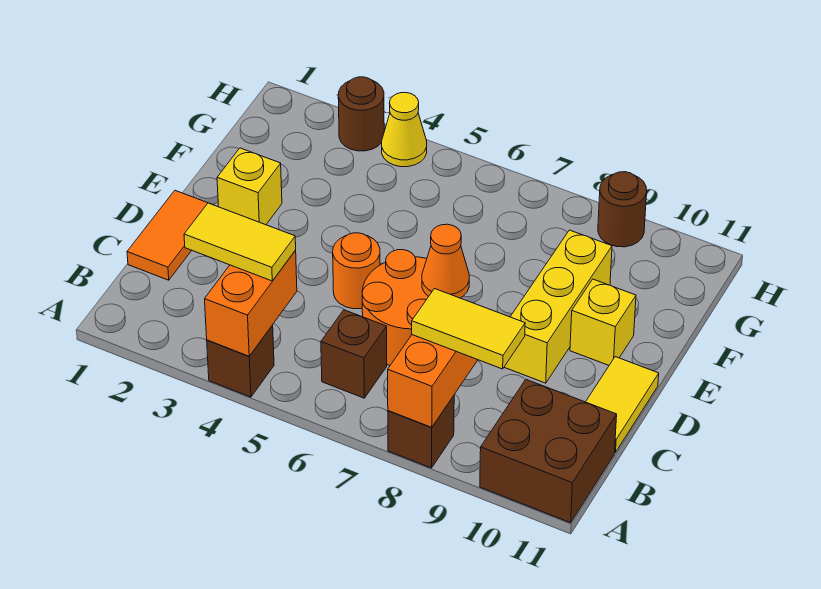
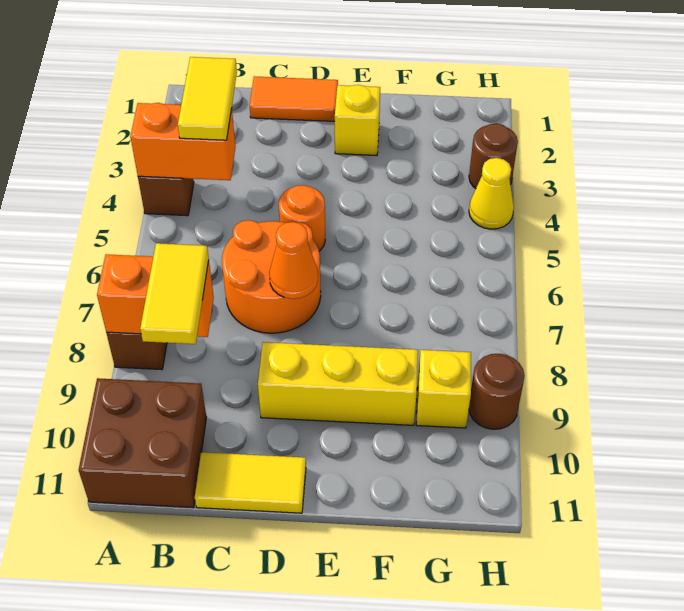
brown 1x1 brick [321,310,387,398] -> none
yellow 1x1 brick [570,279,636,365] -> yellow 1x1 brick moved to [416,350,471,428]

